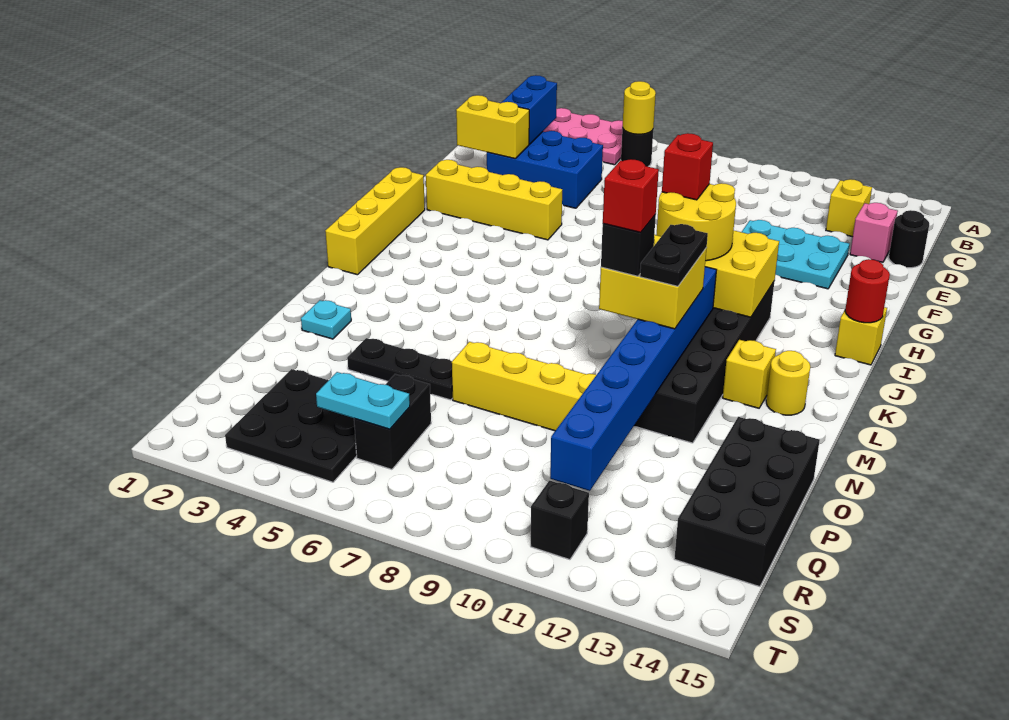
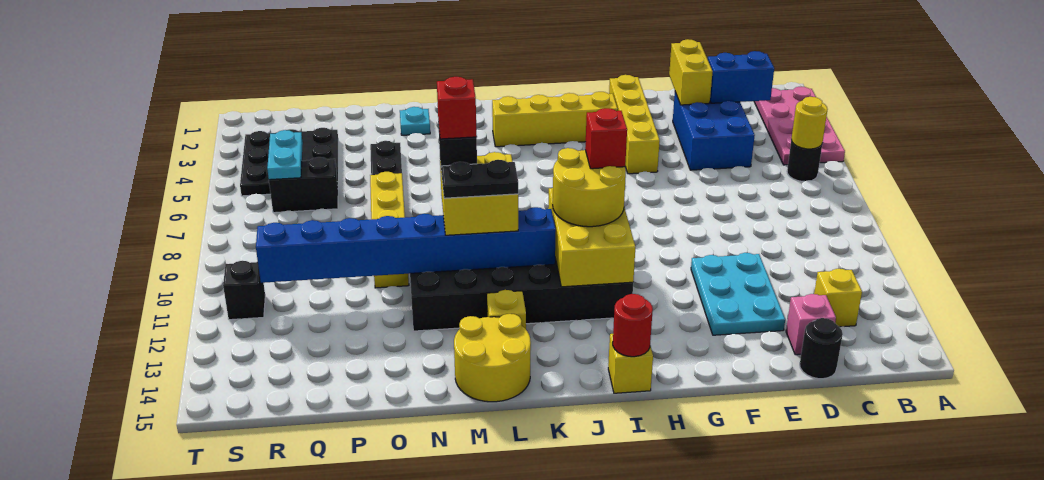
yellow 1x4 brick [325,167,425,275] -> yellow 1x4 brick moved to [492,92,618,147]
yellow 1x1 round brick [766,351,810,415] -> yellow 2x2 round brick [454,314,531,402]
black 2x4 brick [674,417,820,587] -> none

